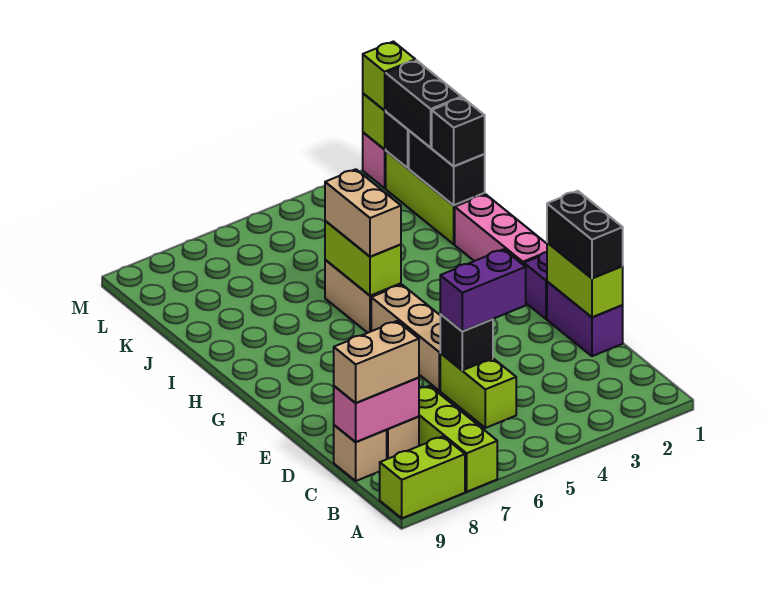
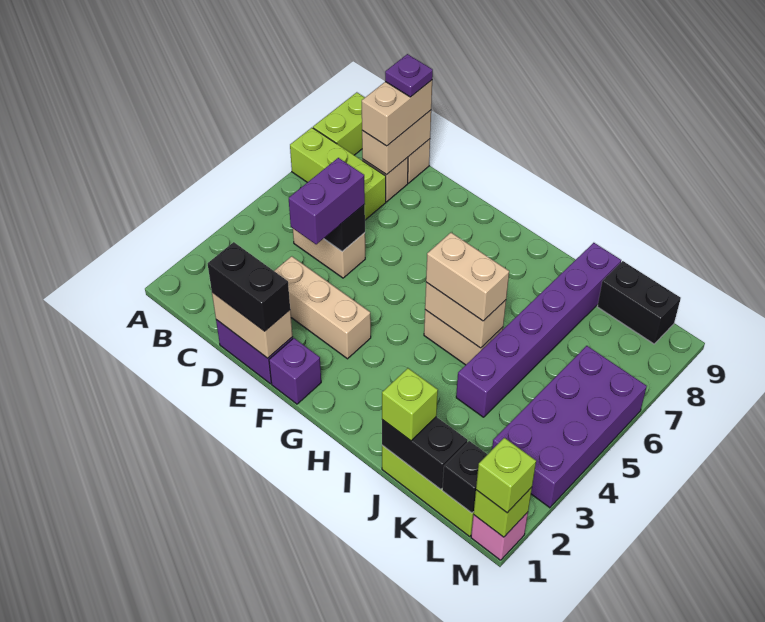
lime 1x2 brick [440,353,516,428] -> tan 1x2 brick [293,229,365,278]
pink 1x2 brick [334,378,419,442] -> tan 1x2 brick [362,110,431,175]
none -> purple 1x1 plate [385,54,433,97]
lime 1x2 brick [547,242,623,317] -> tan 1x2 brick [212,292,293,358]
tan 1x3 brick [371,285,440,391] -> tan 1x3 brick moved to [274,256,371,359]
pink 1x3 brick [455,194,547,265] -> none
lime 1x2 brick [325,221,401,296] -> tan 1x2 brick [425,282,506,348]
black 1x1 brick [432,98,485,166] -> lime 1x1 brick [382,368,438,441]
none -> purple 1x6 brick [456,243,621,417]
black 1x2 brick [386,60,461,148] -> black 1x2 brick moved to [597,261,681,344]
none -> purple 2x4 brick [492,346,647,508]

